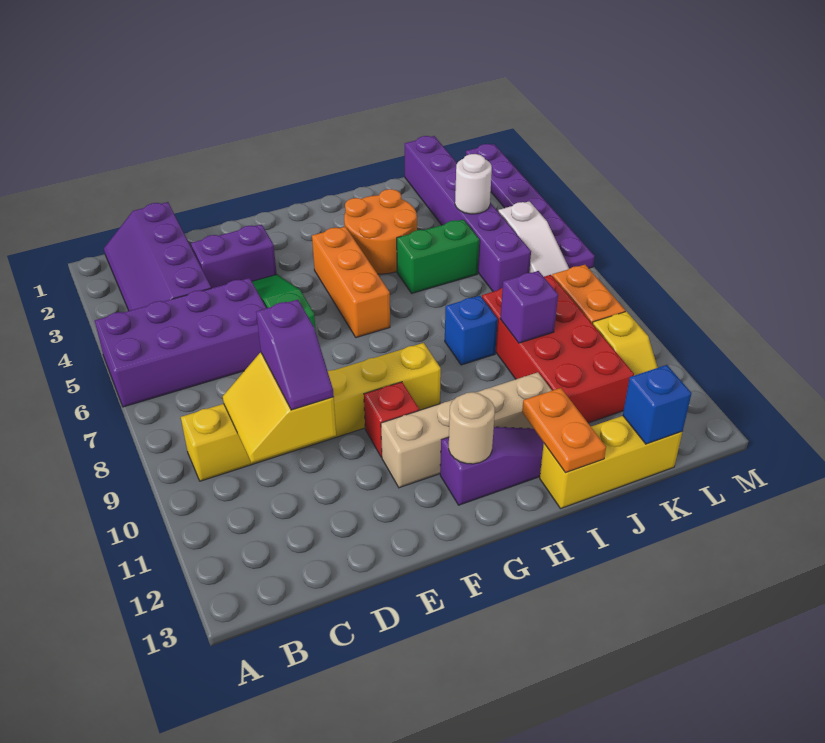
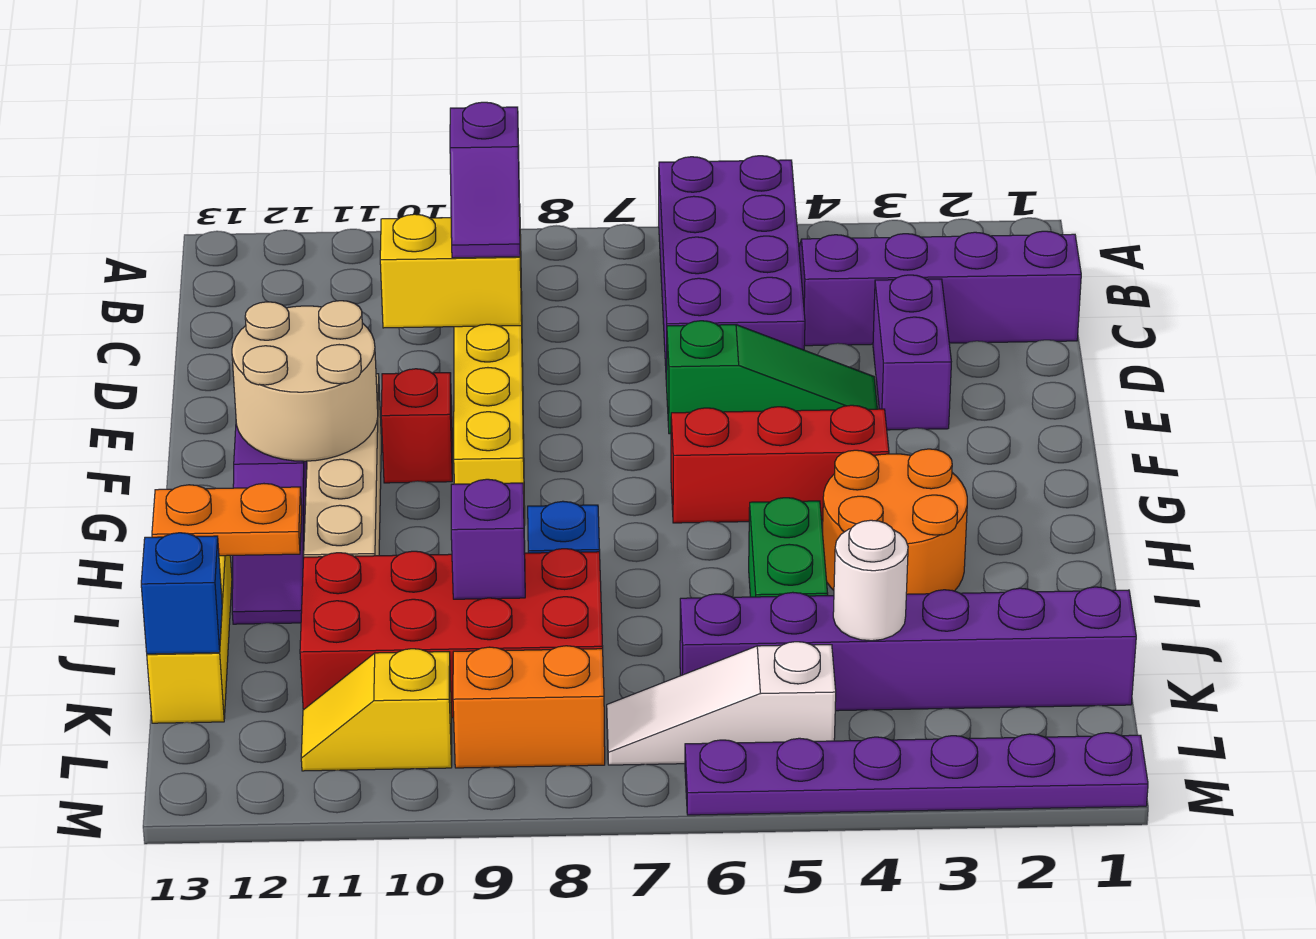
purple 1x2 slope [256,300,334,410] -> purple 1x2 slope turned to [450,102,520,258]
orange 1x3 brick [312,226,390,338] -> red 1x3 brick [671,405,889,523]
tan 1x1 round brick [449,392,495,464] -> tan 2x2 round brick [232,301,378,461]

